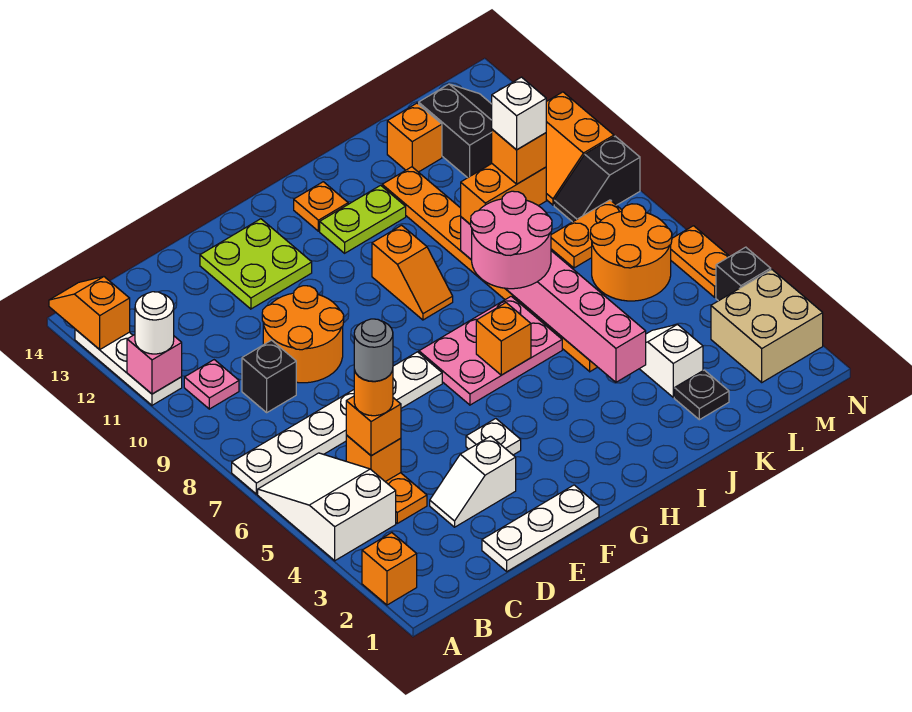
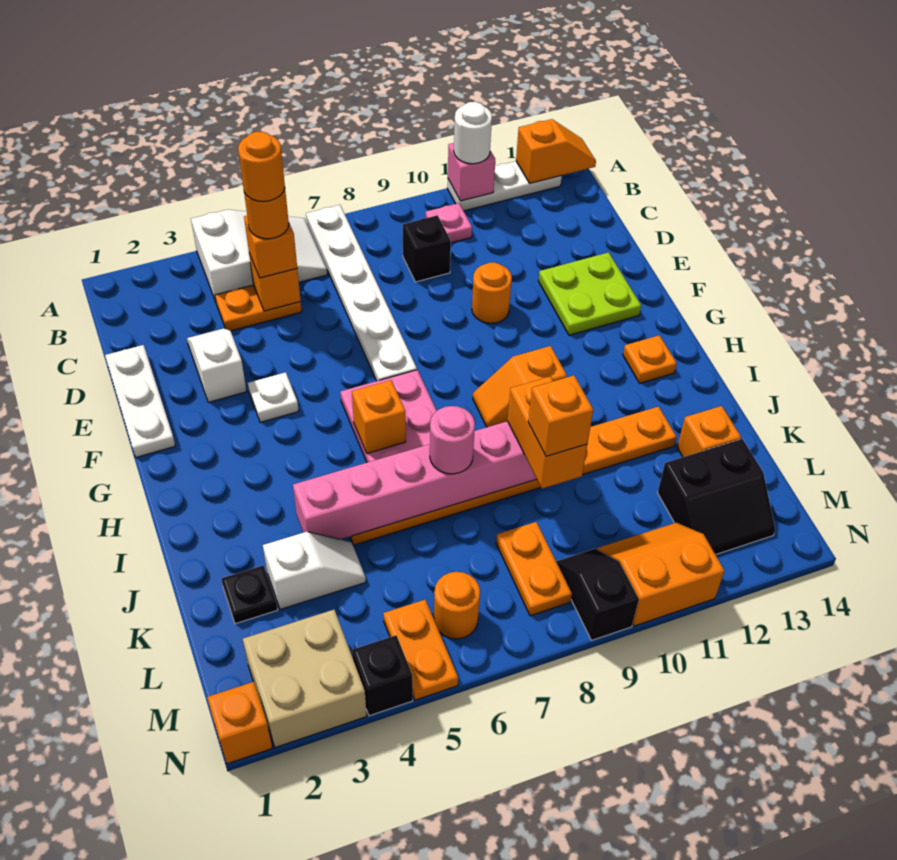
orange 1x1 brick [362,533,417,605] -> orange 1x1 brick moved to [207,682,272,764]
grey 1x1 round brick [354,319,393,381] -> orange 1x1 round brick [238,132,285,202]
orange 2x2 round brick [262,286,344,383] -> orange 1x1 round brick [472,263,512,323]
lime 1x2 plate [320,185,406,253] -> none
pink 2x2 round brick [471,191,552,289] -> pink 1x1 round brick [430,406,475,474]
white 1x1 brick [492,77,546,150] -> none
orange 2x2 round brick [590,204,672,301] -> orange 1x1 round brick [434,572,480,639]
orange 1x2 plate [671,226,730,297] -> orange 1x2 plate turned to [383,600,458,700]

